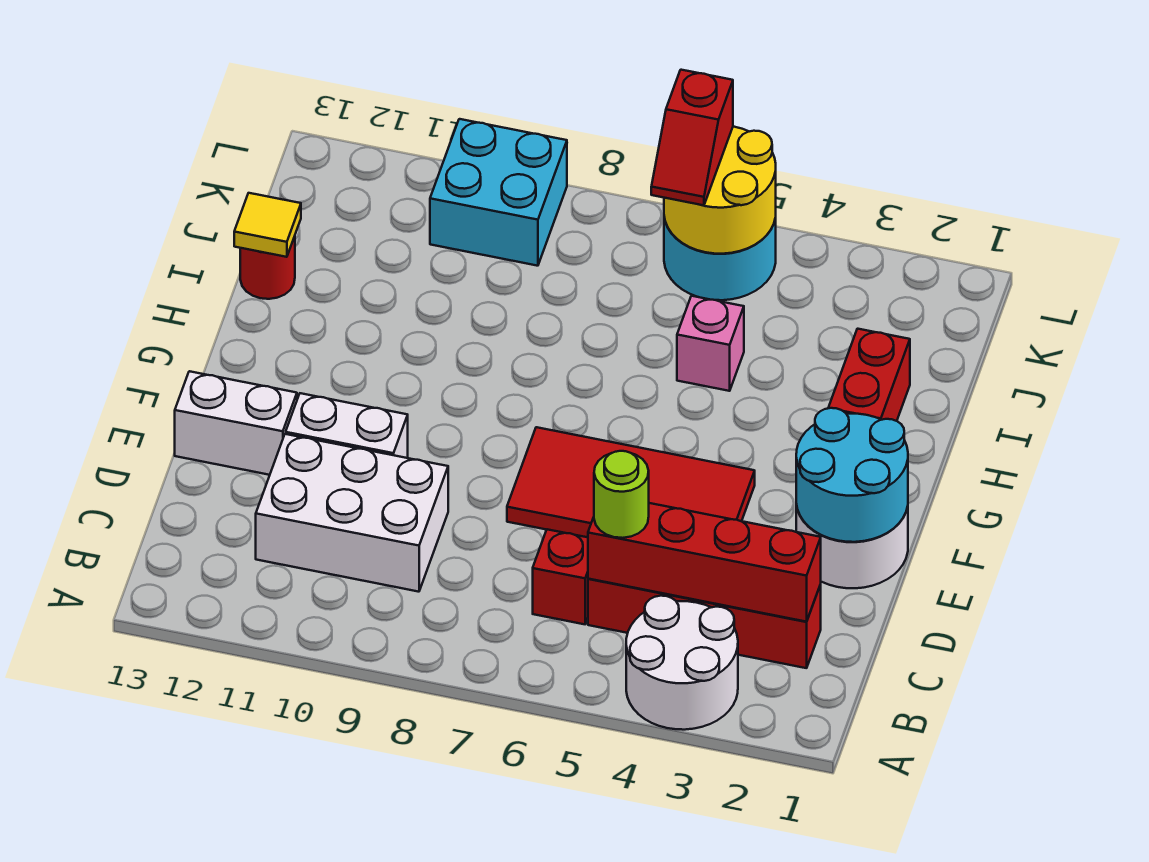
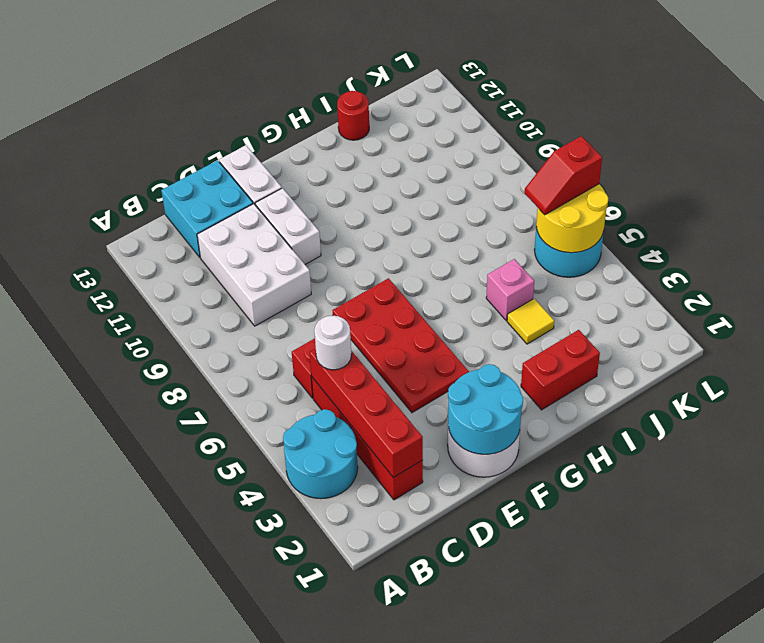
white 2x2 round brick [626,596,738,730] -> cyan 2x2 round brick [283,409,358,499]
lime 1x1 round brick [594,451,649,538] -> white 1x1 round brick [314,316,351,370]
red 2x4 tile [507,427,755,537] -> red 2x4 plate [332,278,469,413]
yellow 1x1 tile [234,193,301,257] -> yellow 1x1 tile moved to [507,299,554,344]
cyan 2x2 brick [430,119,567,266] -> cyan 2x2 brick moved to [161,160,253,257]

